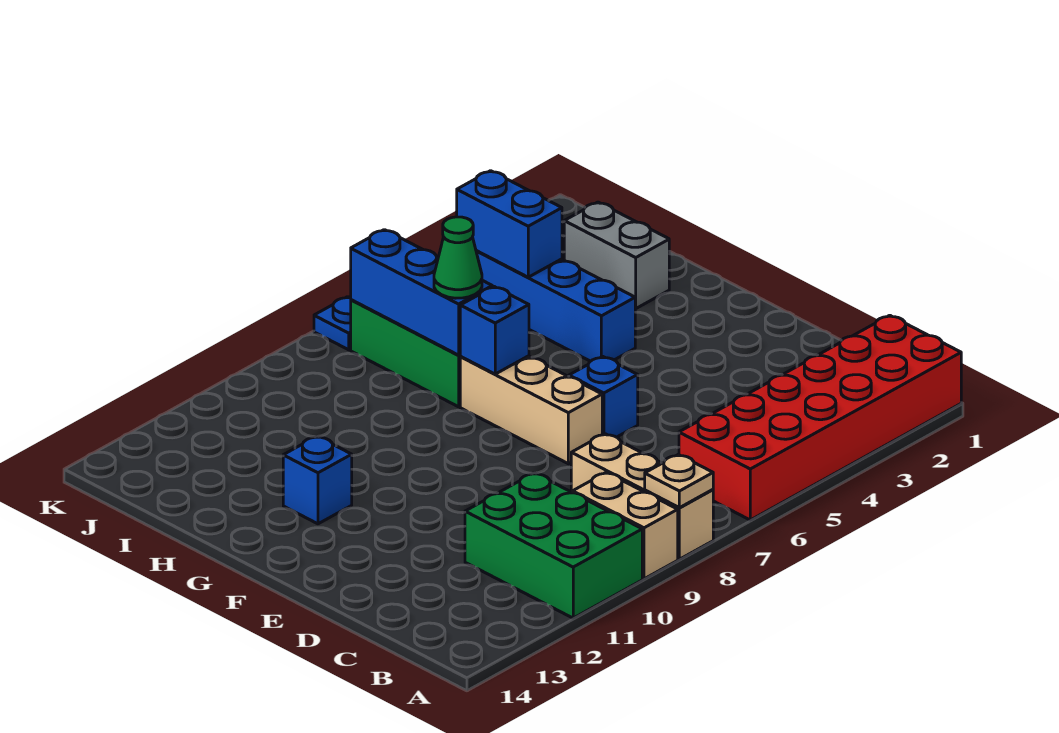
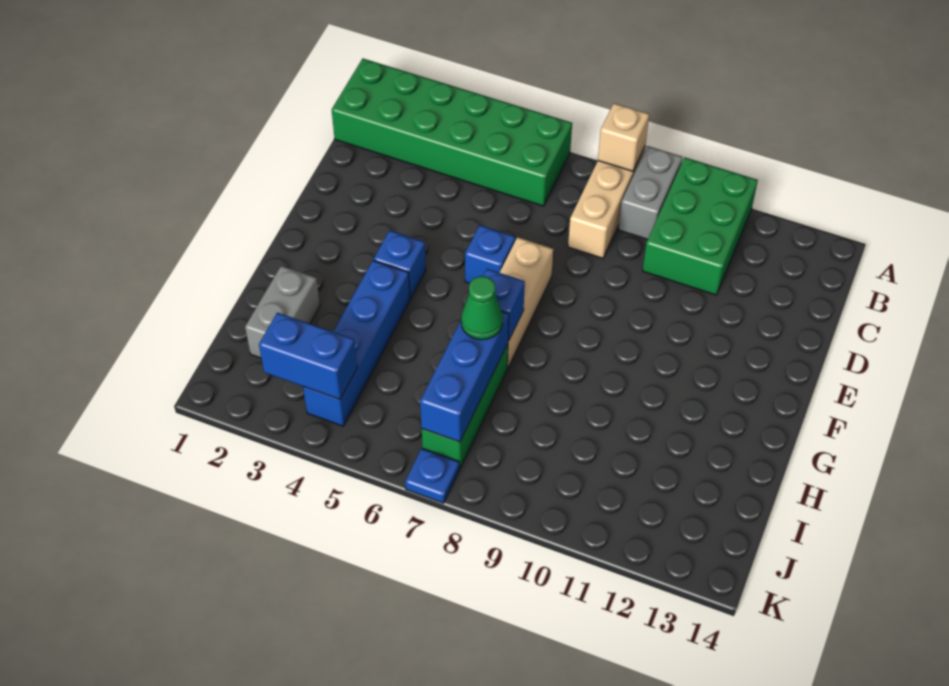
red 2x6 brick [679,315,961,520] -> green 2x6 brick [332,59,572,206]
tan 1x1 plate [645,454,713,508] -> tan 1x1 brick [598,103,649,171]
tan 1x2 brick [573,472,678,579] -> grey 1x2 brick [618,146,682,239]
blue 1x1 brick [283,436,352,524] -> blue 1x1 brick moved to [374,230,426,299]
blue 1x2 brick [457,171,562,277] -> blue 1x2 brick turned to [259,313,357,399]

